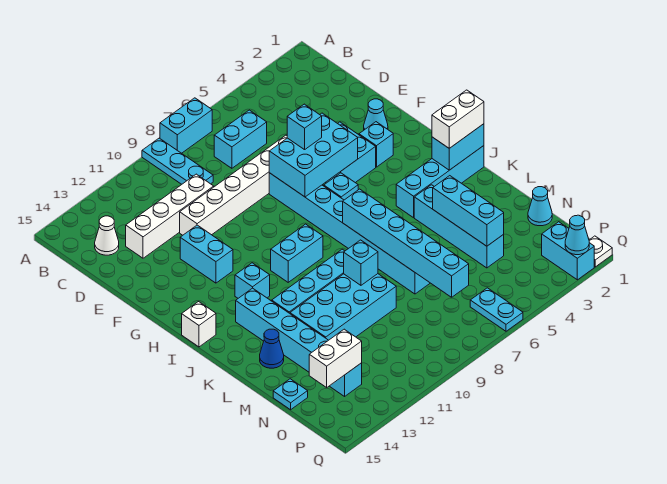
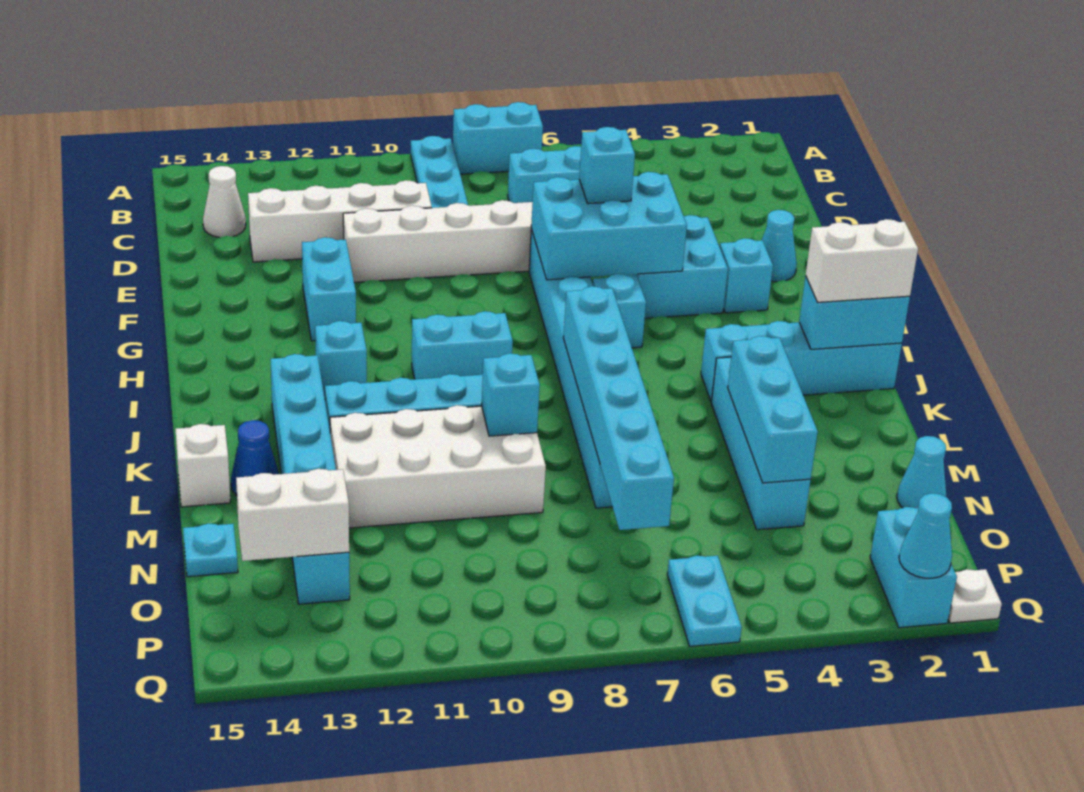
white 1x1 brick [182,302,216,347] -> white 1x1 brick moved to [175,424,230,507]
cyan 2x4 brick [290,274,396,340] -> white 2x4 brick [330,405,546,528]

